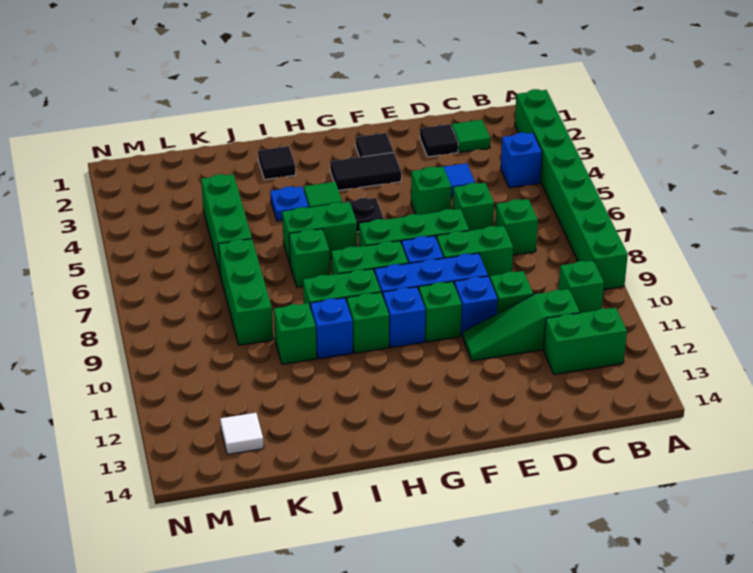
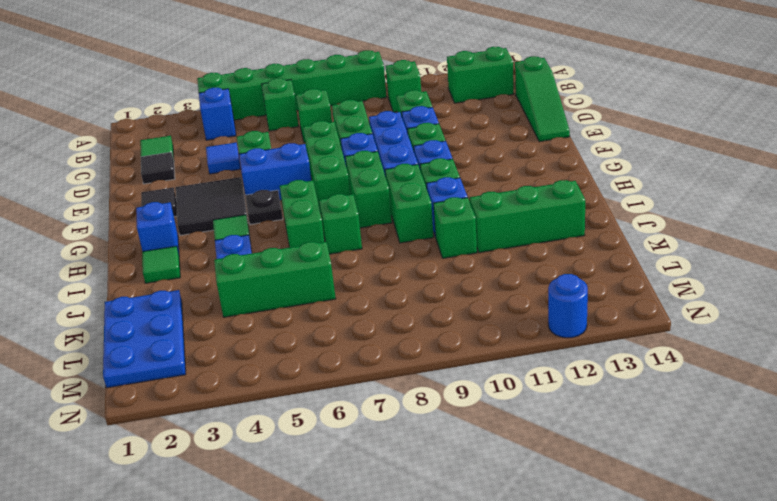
green 1x8 brick [515,89,628,290] -> green 1x6 brick [197,50,387,120]
green 1x2 brick [544,308,627,375] -> green 1x2 brick turned to [447,47,514,103]
green 1x3 slope [463,289,580,361] -> green 1x3 slope moved to [515,56,570,142]
green 1x1 brick [453,183,494,231] -> green 1x1 brick moved to [262,78,299,131]
black 1x2 tile [330,152,401,190] -> black 2x2 tile [175,177,247,235]
none -> blue 1x2 brick [239,143,312,200]
none -> blue 1x1 brick [136,202,179,253]
black 1x1 tile [258,146,296,180] -> green 1x1 tile [142,246,180,283]
none -> blue 2x3 plate [103,290,186,388]
green 1x3 brick [218,239,273,345] -> green 1x3 brick moved to [470,180,585,253]
white 1x1 tile [220,413,264,455] -> none
none -> blue 1x1 round brick [548,274,588,338]

